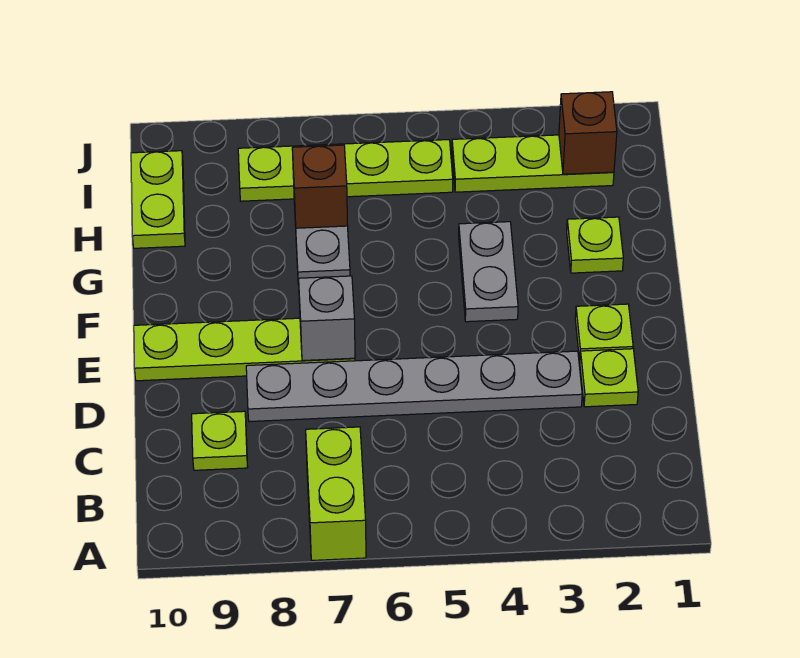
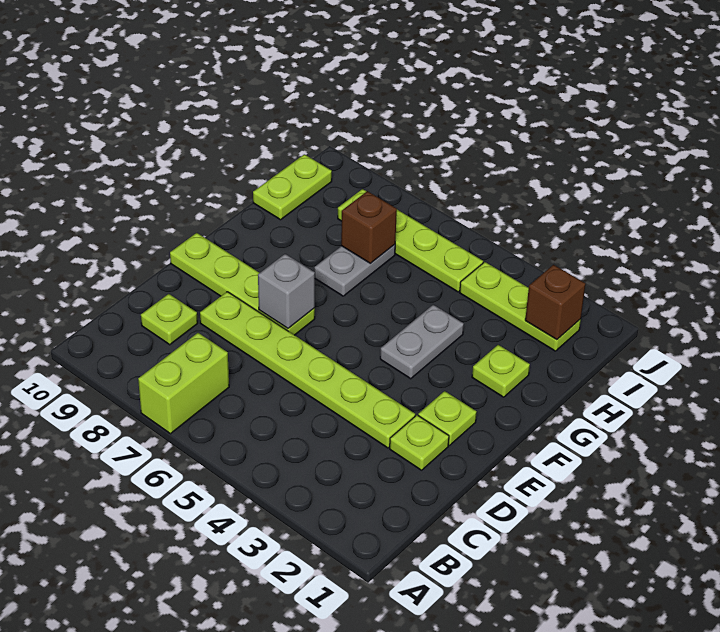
grey 1x6 plate [246,351,582,422] -> lime 1x6 plate [200,292,415,448]

